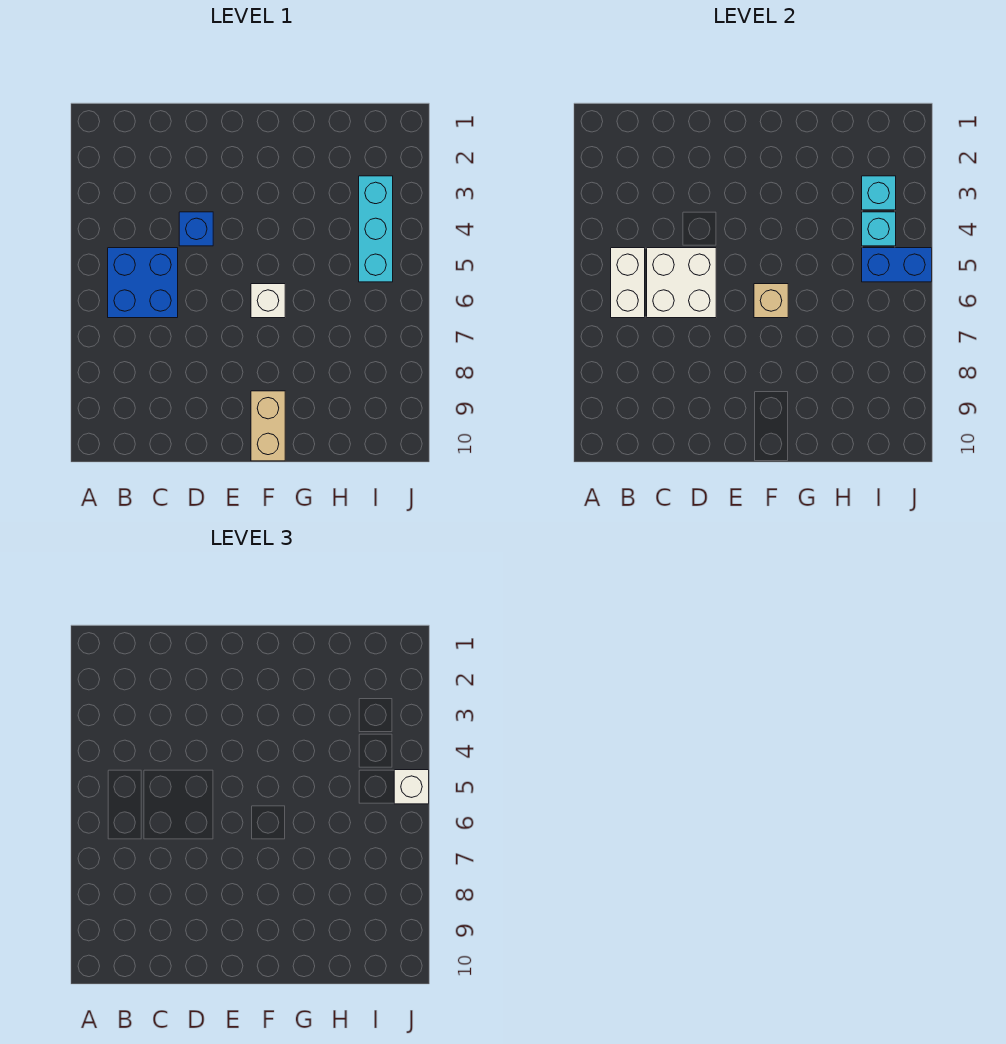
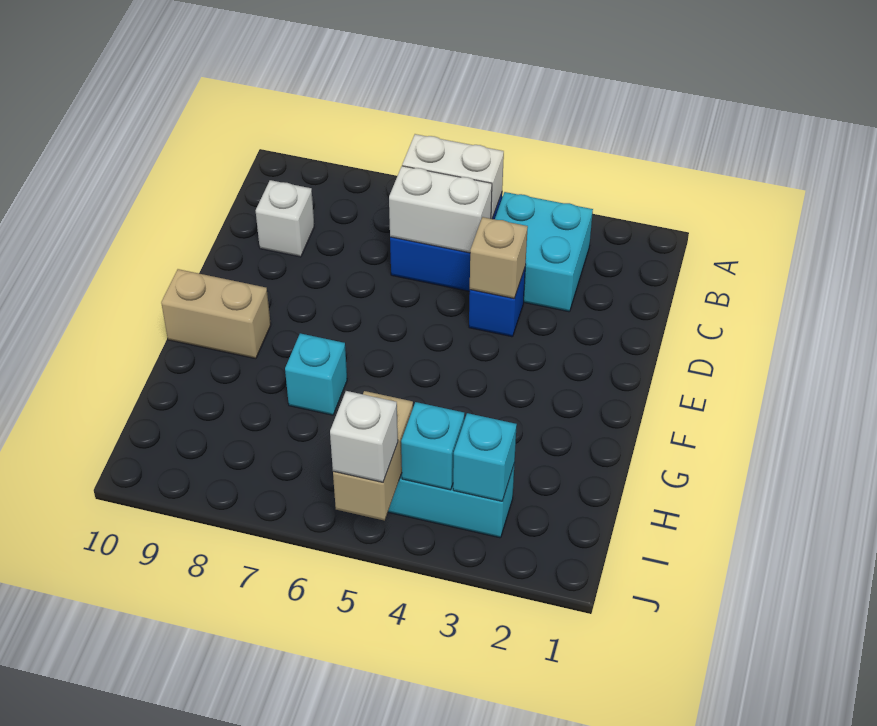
none -> cyan 2x2 brick [495,192,593,312]
white 2x2 brick [647,248,716,318] -> white 1x2 brick [389,166,492,253]
white 1x1 brick [251,284,285,318] -> white 1x1 brick moved to [256,180,314,257]
tan 1x1 brick [754,284,788,318] -> tan 1x1 brick moved to [470,217,528,299]
none -> cyan 1x1 brick [285,333,347,415]
blue 1x2 brick [862,248,932,282] -> tan 1x2 brick [333,391,413,521]

